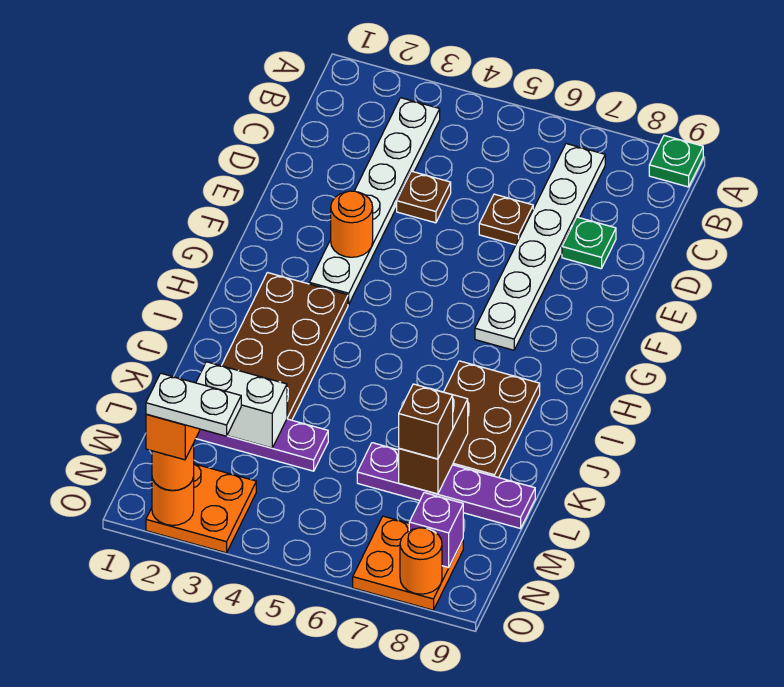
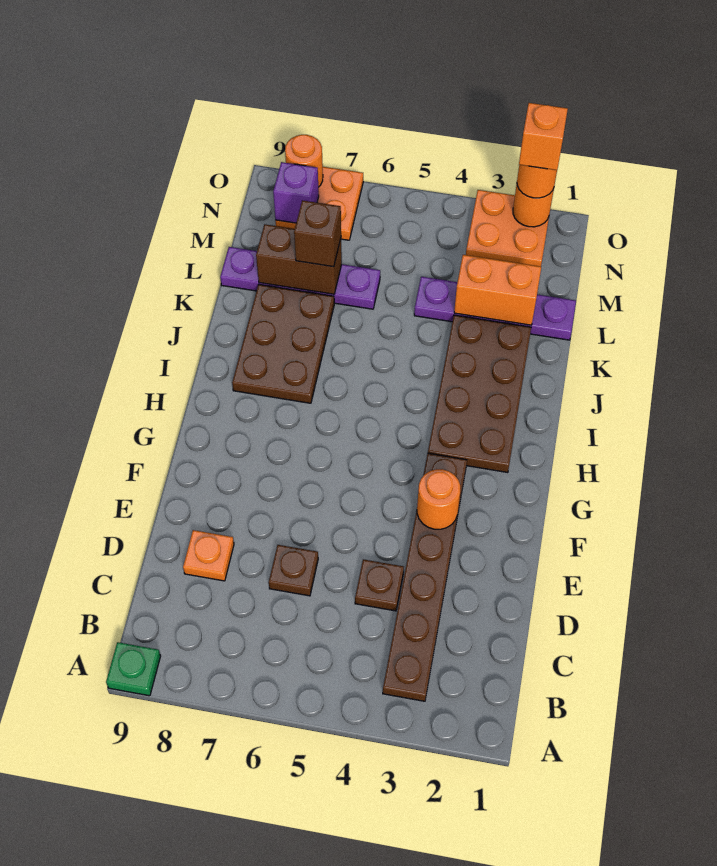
white 1x6 plate [309,98,440,304] -> brown 1x6 plate [383,453,467,701]
white 1x6 plate [475,144,605,350] -> none
green 1x1 plate [562,217,616,269] -> orange 1x1 plate [183,530,234,581]
brown 1x2 brick [399,388,468,494] -> brown 1x2 brick turned to [256,224,342,294]
white 1x2 brick [196,362,287,448] -> orange 1x2 brick [454,255,541,325]
white 1x2 plate [146,373,241,436] -> none

